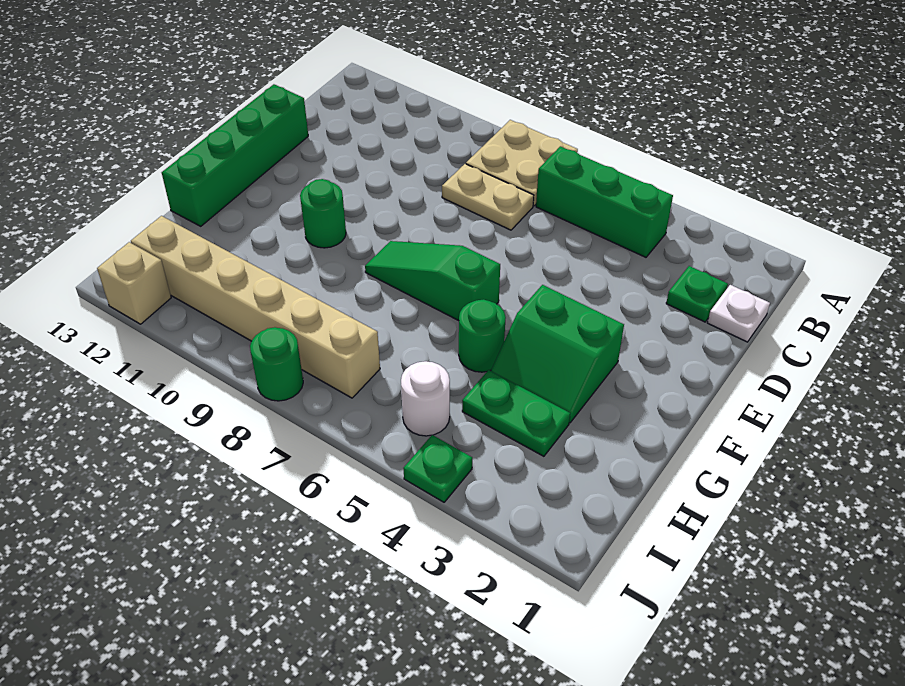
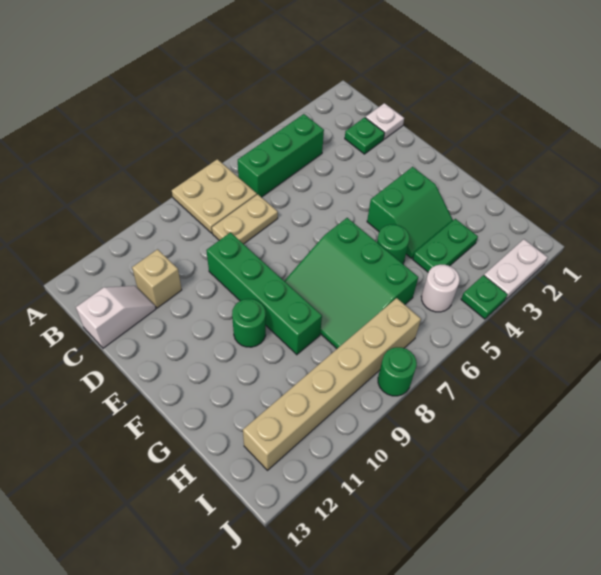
none -> white 1x2 slope [76,286,156,348]
green 1x4 brick [162,84,308,226] -> green 1x4 brick moved to [206,233,322,355]
green 1x3 slope [365,241,500,321] -> green 3x3 slope [285,218,418,349]
none -> white 1x2 plate [484,239,548,300]
tan 1x1 brick [97,242,171,324] -> tan 1x1 brick moved to [132,249,182,308]

